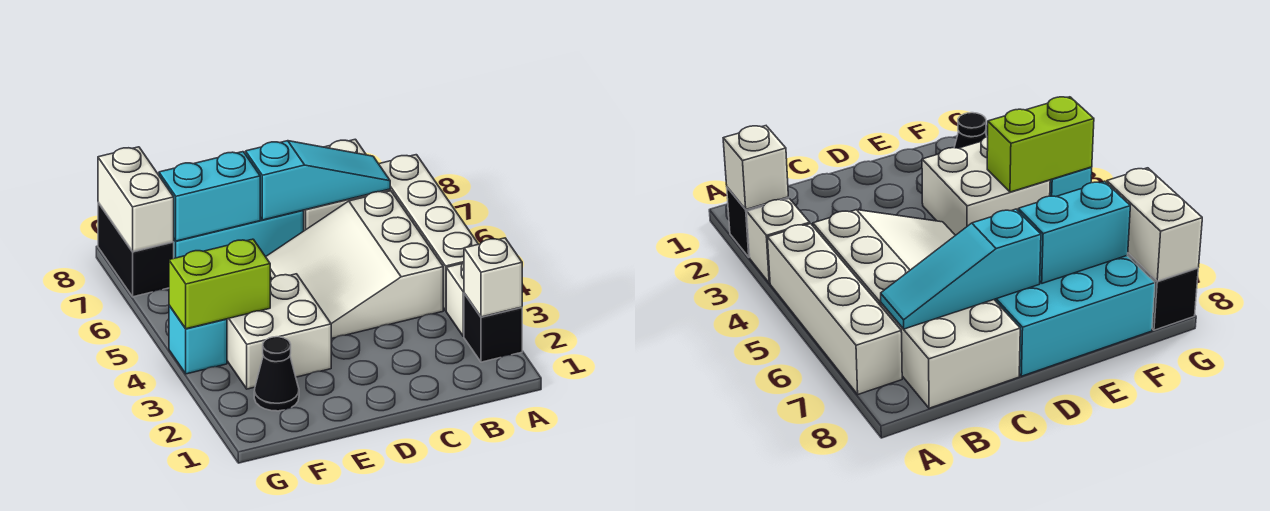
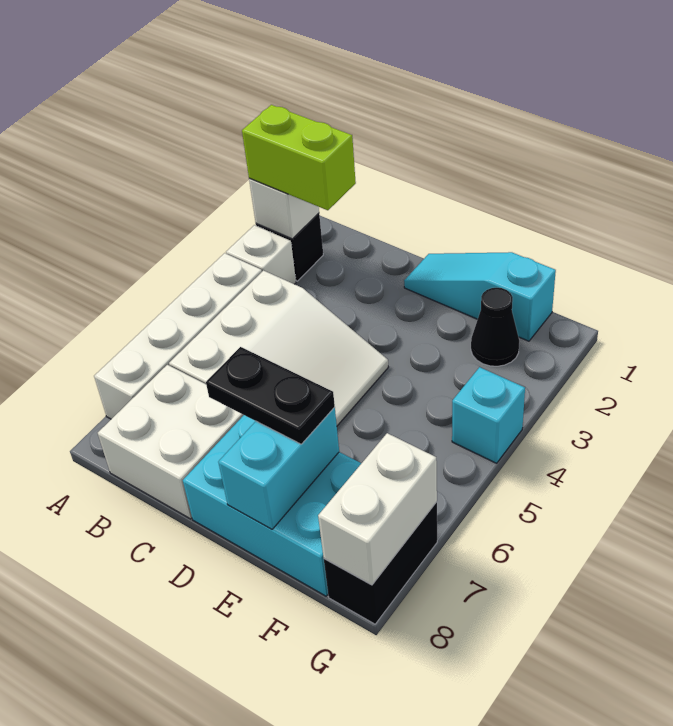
cyan 1x3 slope [246,141,390,220] -> cyan 1x3 slope moved to [404,252,556,341]
none -> black 1x2 plate [206,347,335,444]
white 2x2 brick [227,274,331,389] -> none
cyan 1x2 brick [159,152,260,241] -> cyan 1x2 brick turned to [218,407,339,529]
lime 1x2 brick [169,239,270,329] -> lime 1x2 brick moved to [242,105,356,210]

